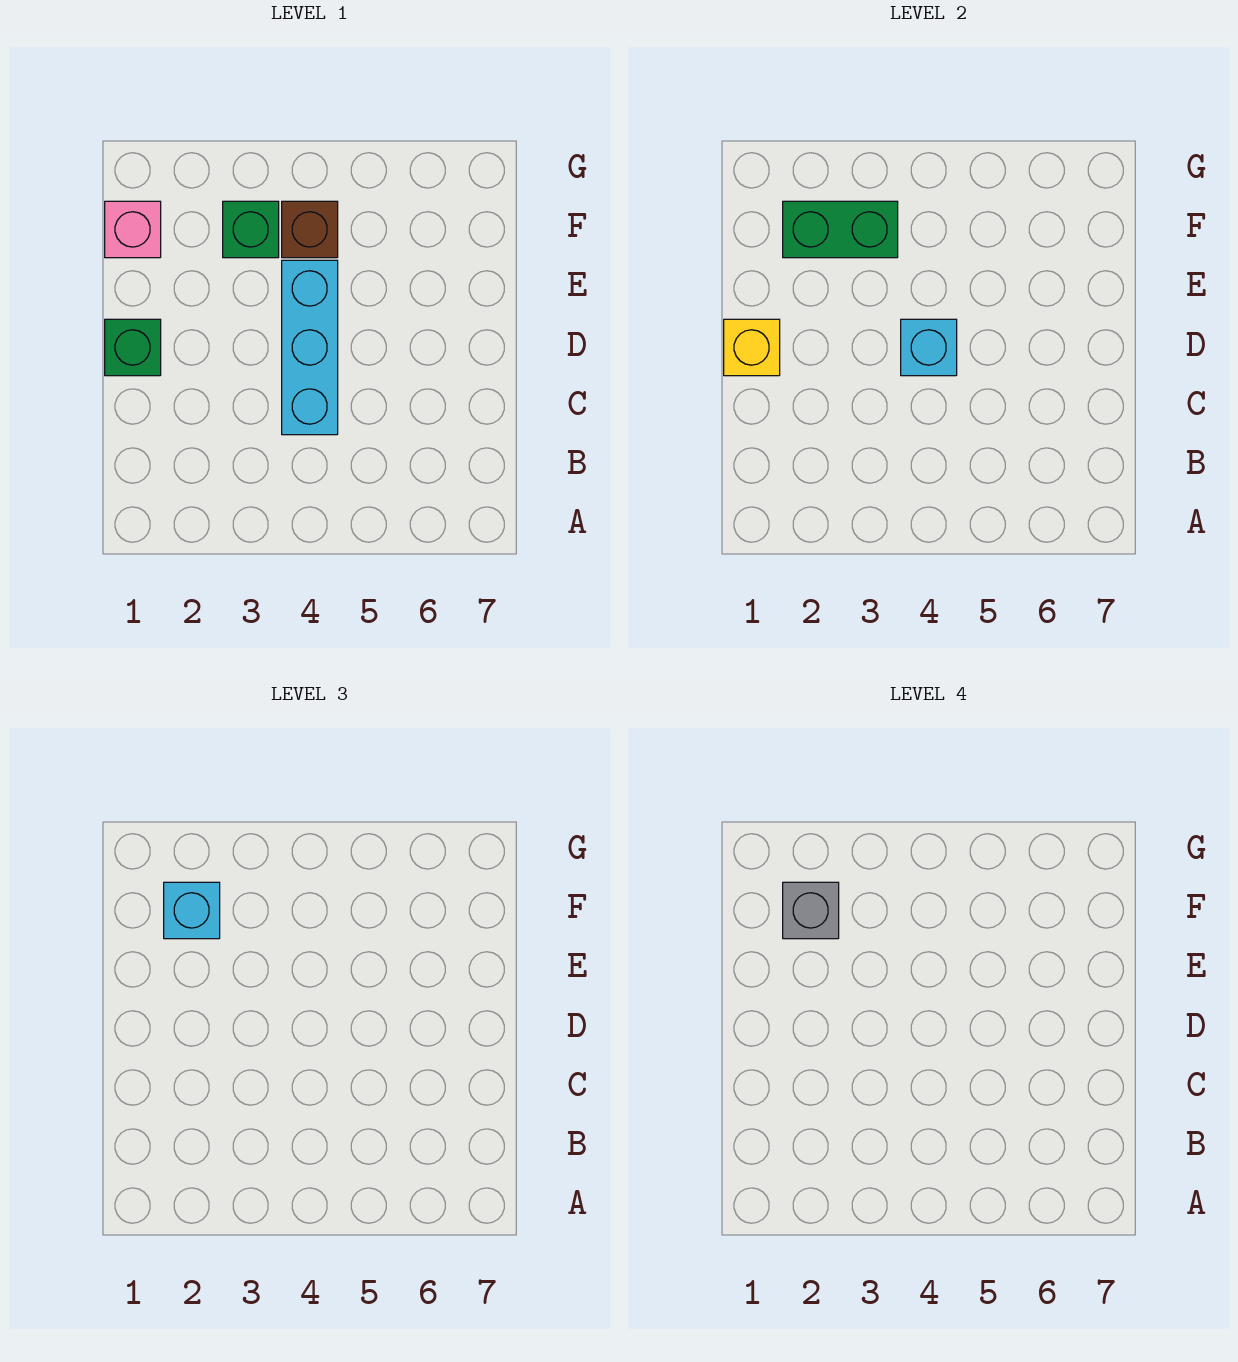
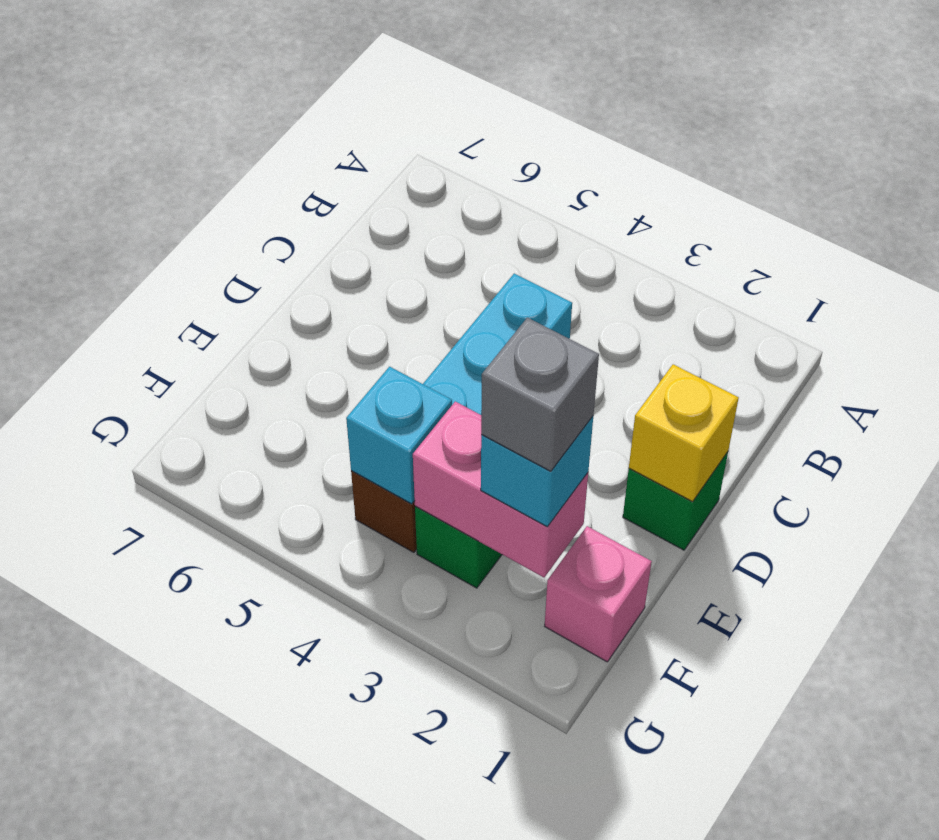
cyan 1x1 brick [901,319,957,376] -> cyan 1x1 brick moved to [346,367,452,504]
green 1x2 brick [783,201,898,258] -> pink 1x2 brick [413,402,588,577]

